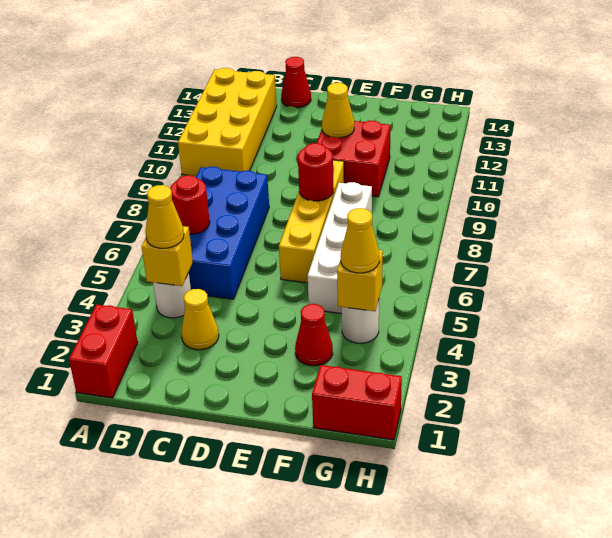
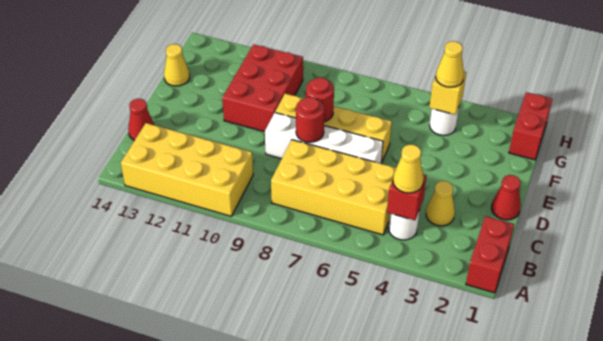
red 1x2 brick [69,304,138,398] -> red 1x2 brick turned to [466,216,514,293]
yellow 1x1 brick [141,226,193,286] -> red 1x1 brick [387,174,427,220]
blue 2x4 brick [189,167,269,299] -> yellow 2x4 brick [271,140,396,235]
red 1x1 round brick [170,175,210,234] -> red 1x1 round brick moved to [296,97,324,142]
red 2x2 brick [317,121,391,197] -> red 2x3 brick [222,44,303,132]
yellow 1x1 cone [322,83,354,138] -> yellow 1x1 cone moved to [164,44,190,86]
red 1x1 cone [295,304,333,366] -> red 1x1 cone moved to [491,175,521,220]
white 1x4 brick [308,182,372,314] -> white 1x4 brick moved to [265,113,383,163]

